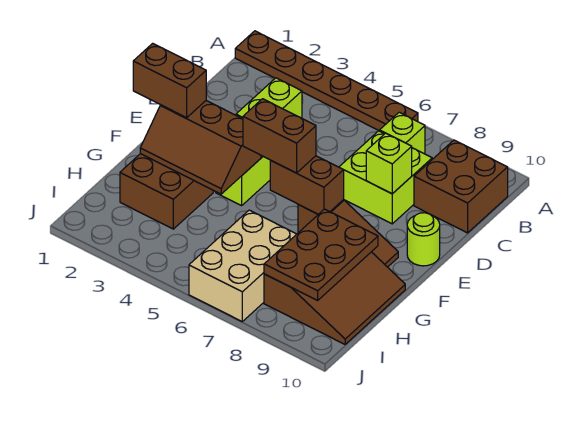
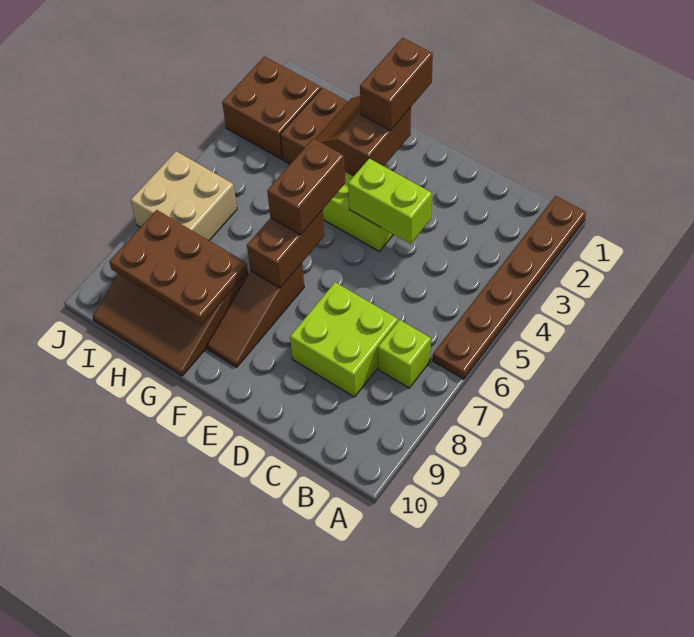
brown 2x2 brick [414,140,508,233] -> brown 2x2 brick moved to [222,57,321,159]
lime 1x1 brick [366,133,412,194] -> none
lime 1x1 round brick [407,213,440,266] -> none
brown 2x3 slope [140,101,261,194] -> brown 2x2 slope [316,96,411,175]
tan 2x3 brick [189,210,296,321] -> tan 2x2 brick [131,151,237,240]

